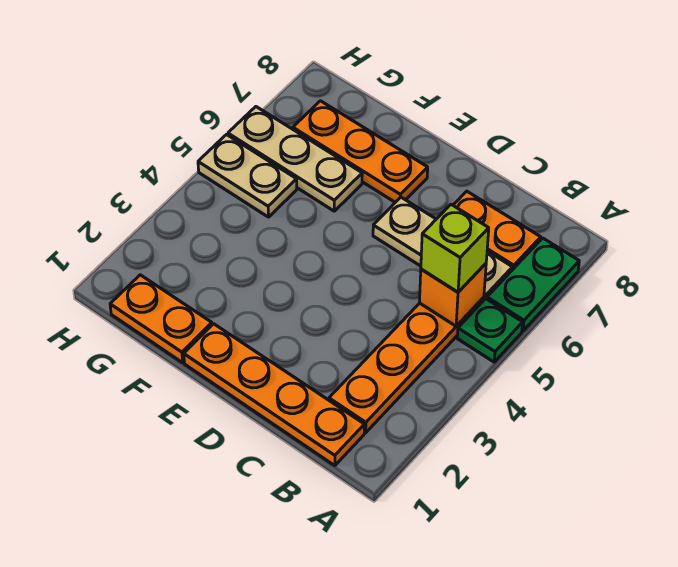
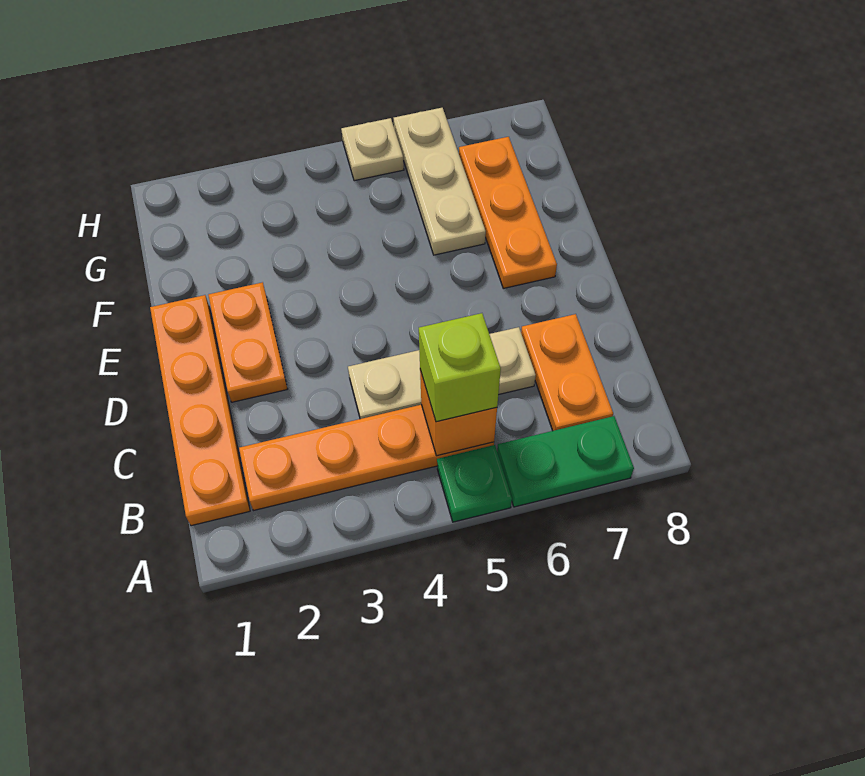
tan 1x3 plate [373,197,512,300] -> tan 1x3 plate turned to [348,327,536,419]
orange 1x2 plate [110,275,212,363] -> orange 1x2 plate moved to [208,282,287,402]
tan 1x2 plate [198,135,297,217] -> tan 1x1 plate [341,118,404,181]

